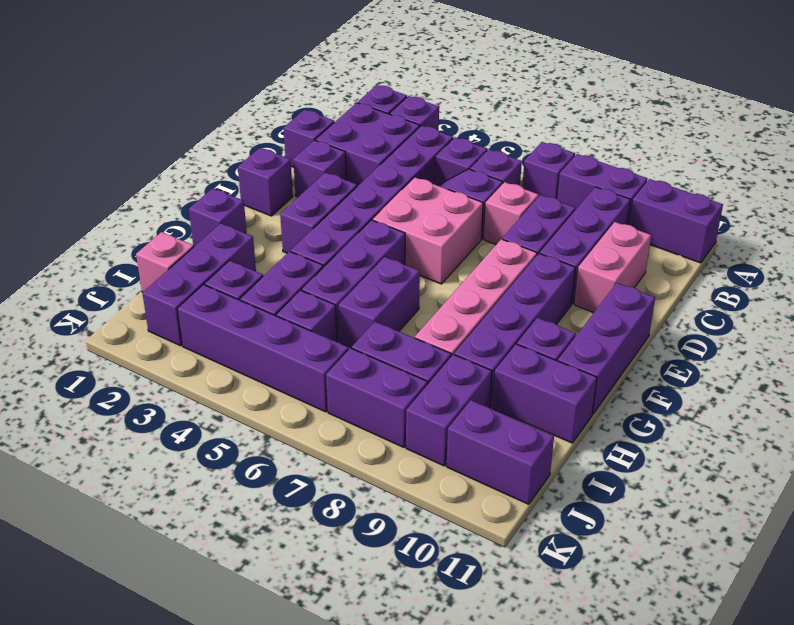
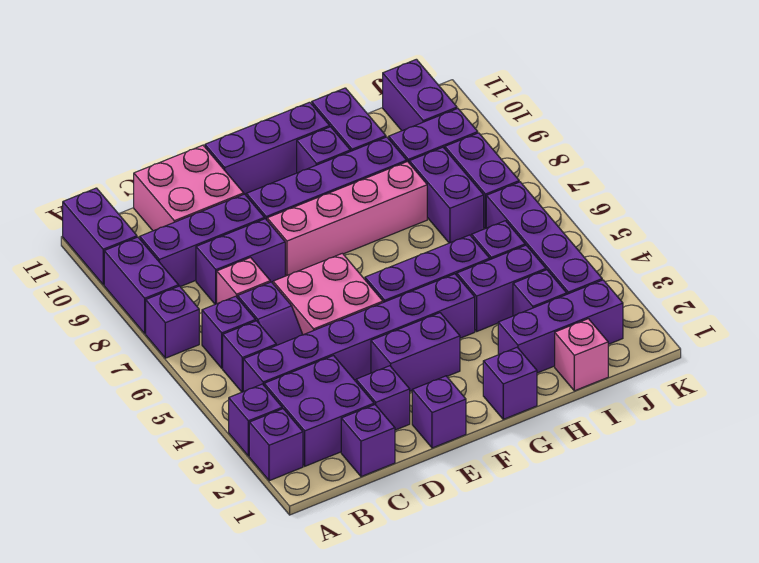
pink 1x2 brick [574,222,651,312] -> pink 2x2 brick [134,145,244,231]
purple 1x2 brick [339,257,420,348] -> none

